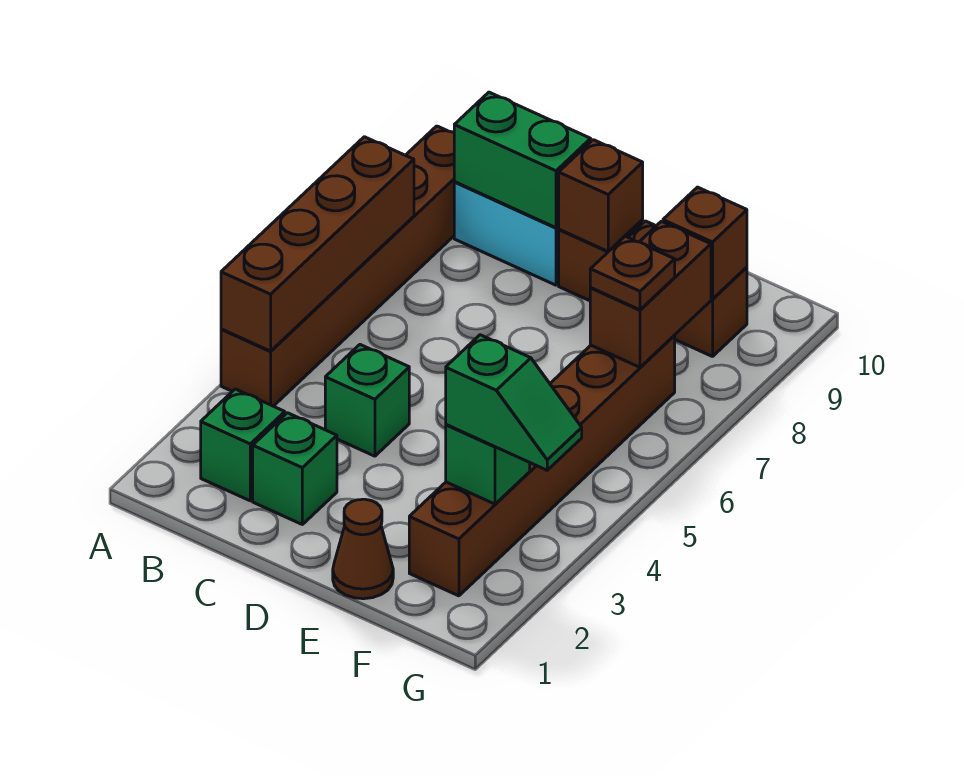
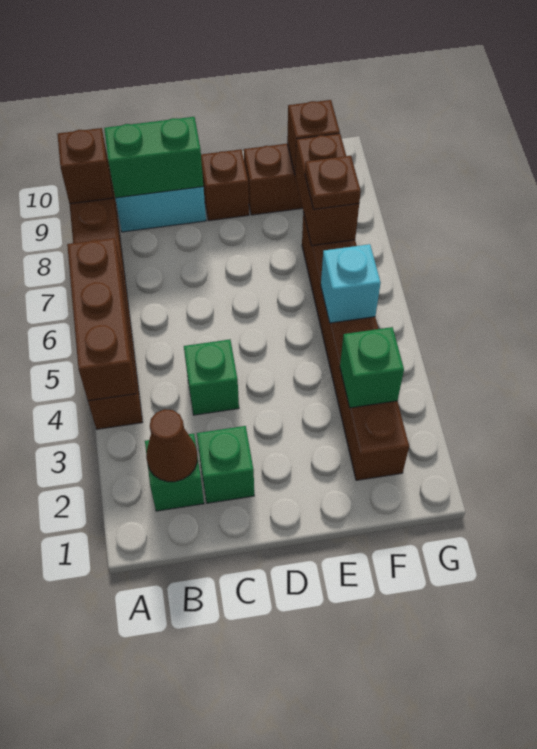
brown 1x4 brick [221,137,414,351] -> brown 1x3 brick [67,238,136,401]
brown 1x1 brick [559,140,643,251] -> brown 1x1 brick moved to [57,128,113,204]
brown 1x1 cone [333,499,393,599] -> brown 1x1 cone moved to [146,409,197,482]
green 1x2 slope [446,335,582,470] -> none
none -> cyan 1x1 brick [321,244,381,323]

